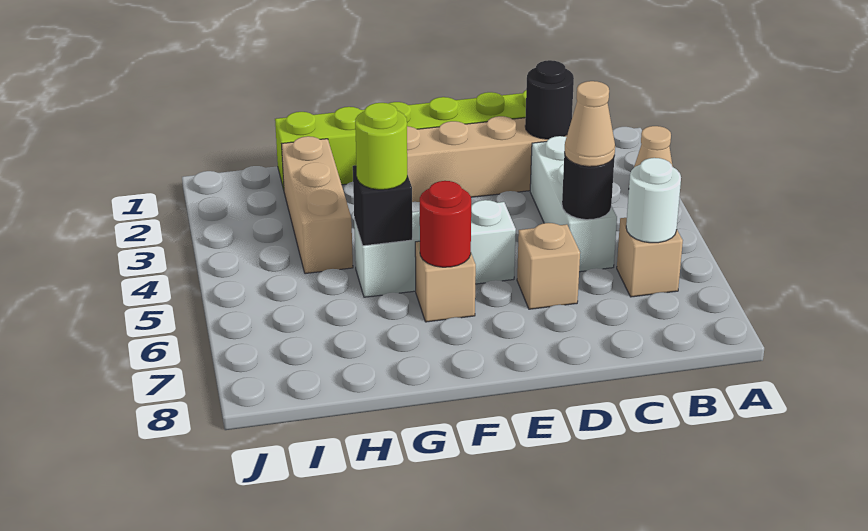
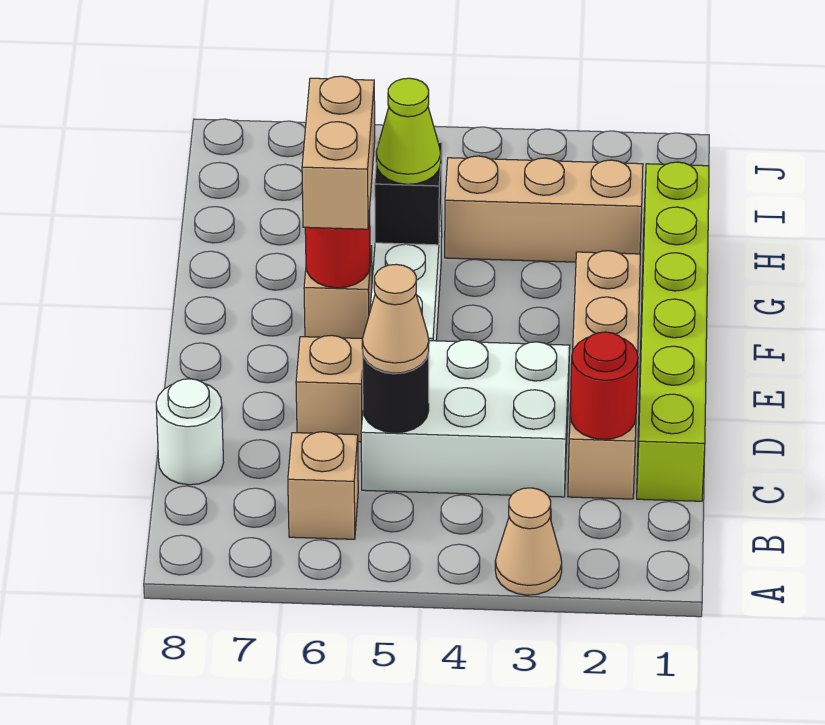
white 1x1 round brick [626,158,681,243] -> white 1x1 round brick moved to [156,379,224,485]
black 1x1 round brick [525,60,574,139] -> red 1x1 round brick [570,332,638,439]
white 1x3 brick [530,136,617,272] -> white 2x3 brick [361,340,570,497]
none -> tan 1x2 brick [302,76,375,229]
lime 1x1 round brick [355,103,407,190] -> lime 1x1 cone [376,78,441,184]

